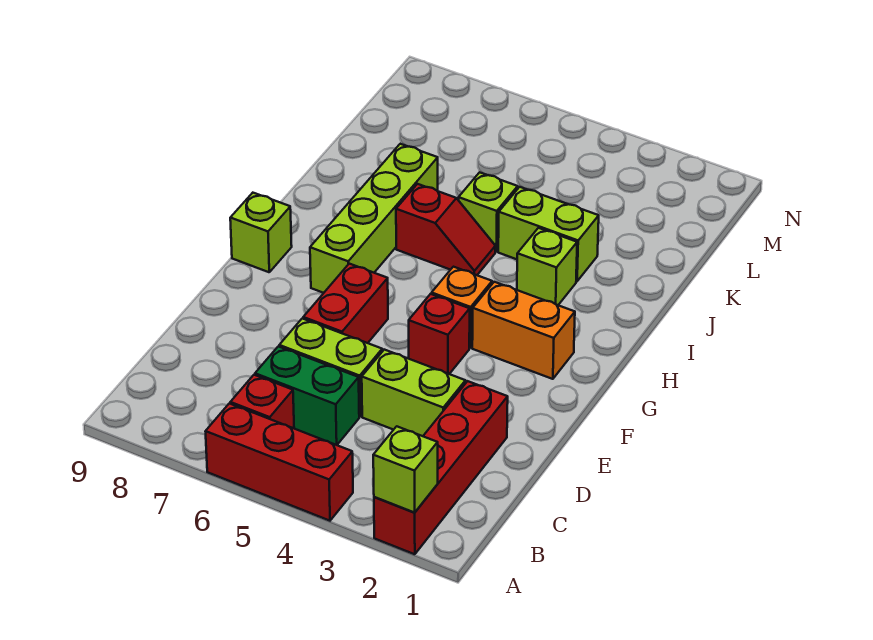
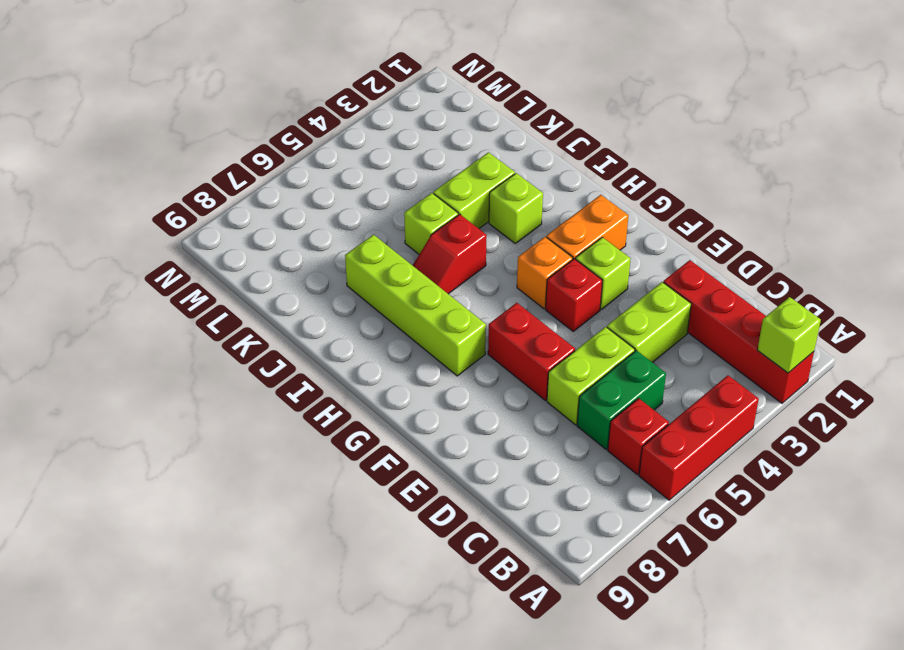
lime 1x1 brick [230,193,292,272] -> lime 1x1 brick moved to [576,237,631,309]
red 1x2 slope [396,184,495,275] -> red 1x2 slope turned to [413,214,487,294]

